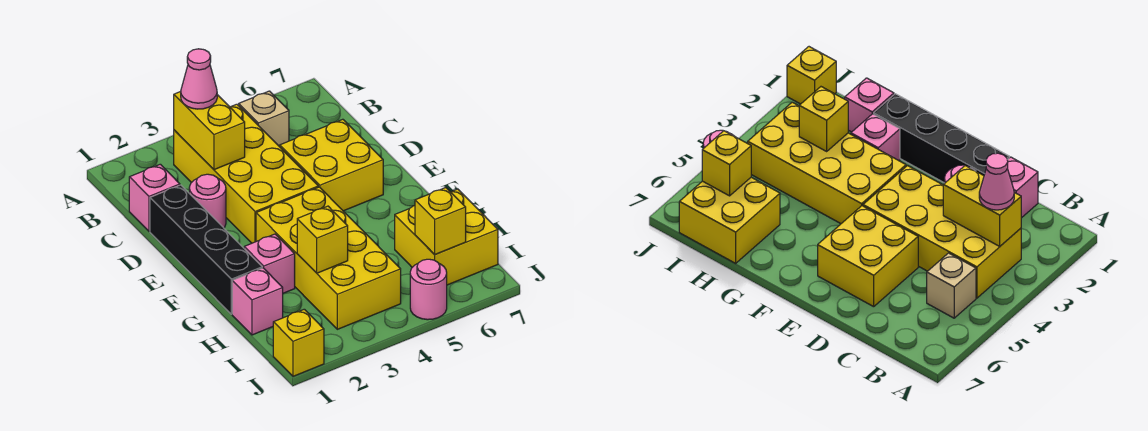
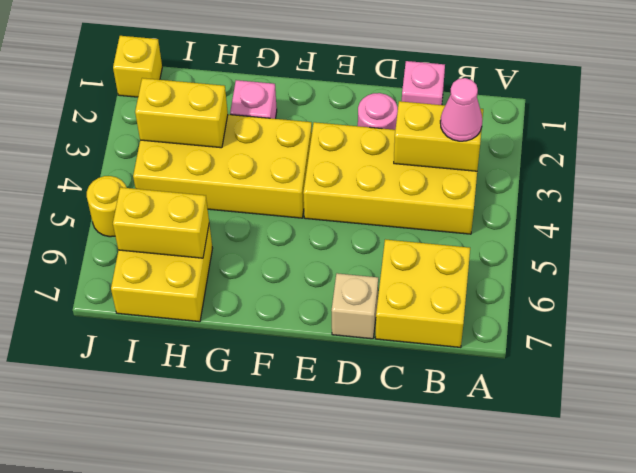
tan 1x1 brick [239,91,289,147] -> tan 1x1 brick moved to [331,273,378,339]
black 1x4 brick [150,185,262,314] -> none
yellow 2x2 brick [280,119,383,211] -> yellow 2x2 brick moved to [375,239,470,347]
pink 1x1 brick [232,268,283,335] -> none
yellow 1x1 brick [297,206,348,273] -> yellow 1x2 brick [135,78,228,148]
yellow 1x1 brick [415,188,466,255] -> yellow 1x2 brick [113,187,209,258]
pink 1x1 round brick [410,259,447,320] -> yellow 1x1 round brick [87,176,127,237]

